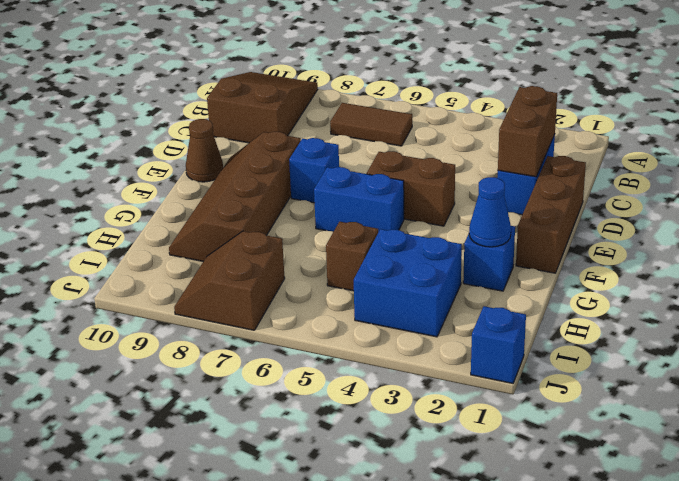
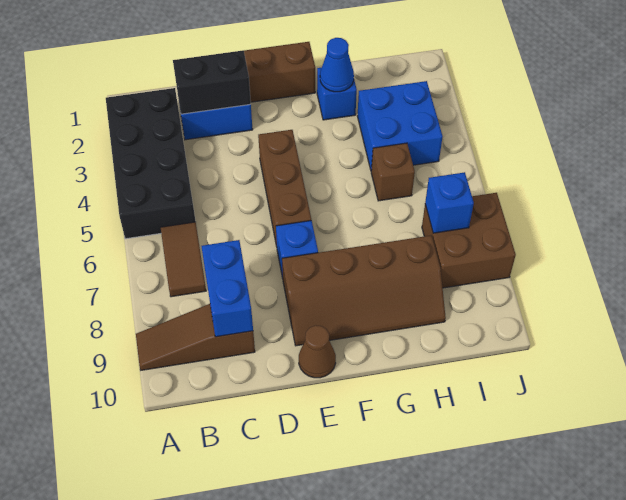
none -> black 2x4 brick [106,88,196,239]
brown 2x3 slope [207,72,318,143] -> brown 1x3 slope [136,304,255,370]
brown 1x2 brick [498,86,557,177] -> black 1x2 brick [173,50,251,114]
brown 1x2 brick [367,151,455,226] -> brown 1x3 brick [258,130,311,246]
blue 1x2 brick [314,167,404,232] -> blue 1x2 brick moved to [202,240,253,337]
brown 2x2 slope [174,231,285,330] -> brown 2x2 brick [422,193,516,288]
blue 1x1 brick [471,306,526,383] -> blue 1x1 brick moved to [425,172,474,233]

